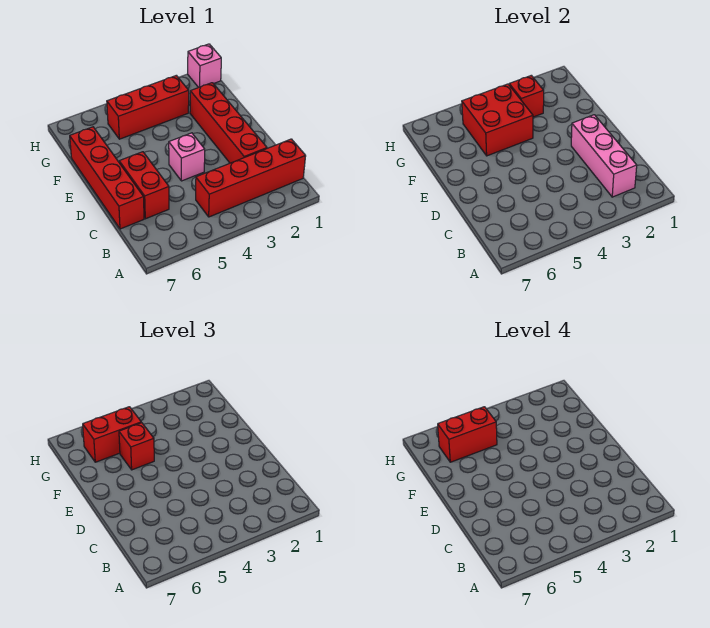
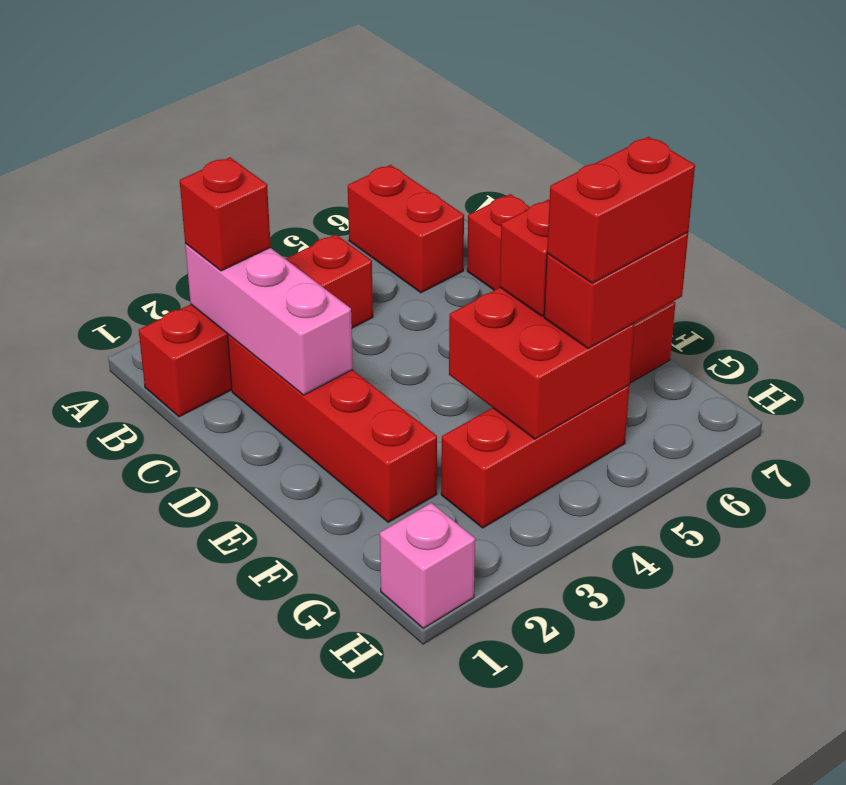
red 1x2 brick [119,152,169,219] -> red 1x2 brick moved to [348,165,464,293]
pink 1x1 brick [169,133,205,181] -> none
red 1x1 brick [509,75,544,117] -> red 1x1 brick moved to [180,157,271,271]

